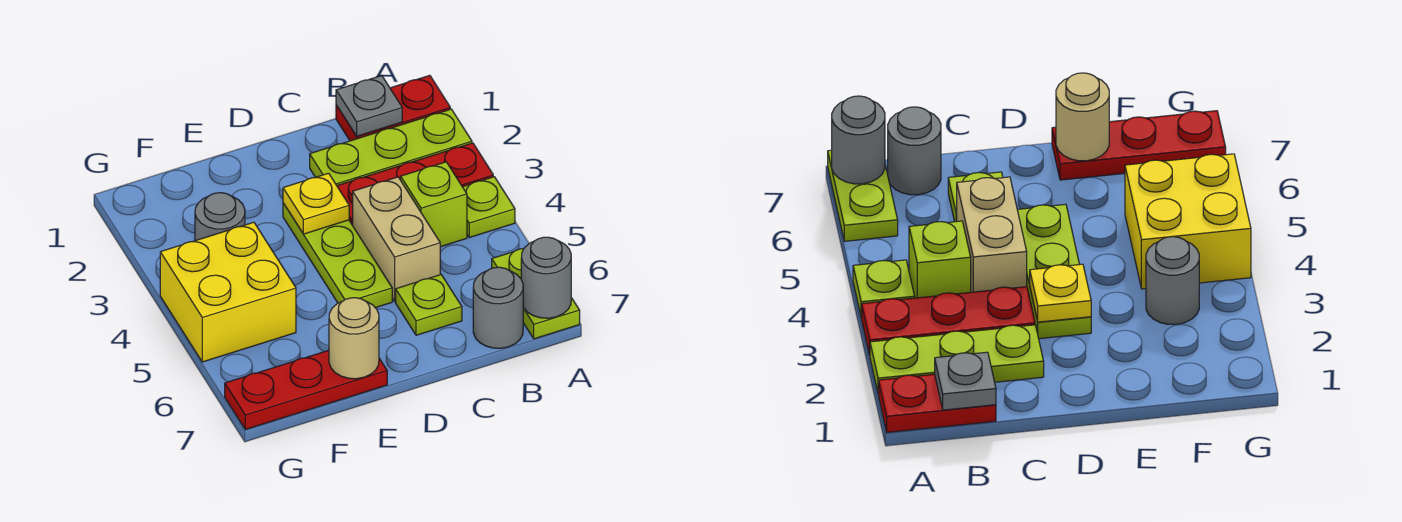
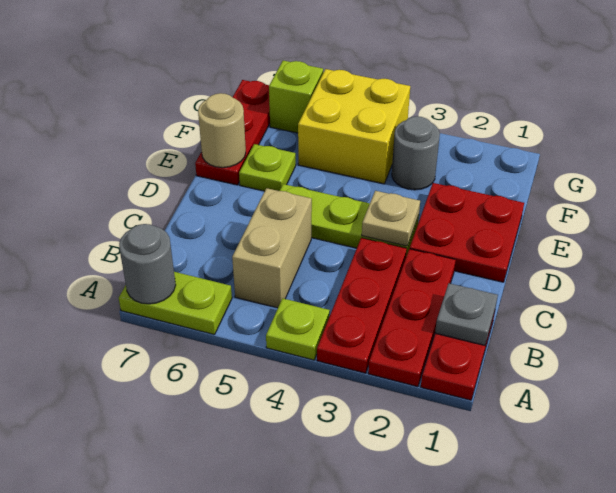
lime 1x3 plate [310,109,472,185] -> red 1x3 plate [368,249,456,387]
lime 1x1 brick [401,162,467,247] -> lime 1x1 brick moved to [269,61,323,133]
grey 1x1 round brick [473,267,523,348] -> none
tan 1x2 brick [353,177,440,301] -> tan 1x2 brick turned to [232,188,312,308]
lime 1x1 plate [396,275,462,335] -> lime 1x1 plate moved to [239,144,296,191]
none -> red 2x2 plate [410,183,524,282]
yellow 1x1 plate [283,173,349,234] -> tan 1x1 plate [362,191,420,246]

